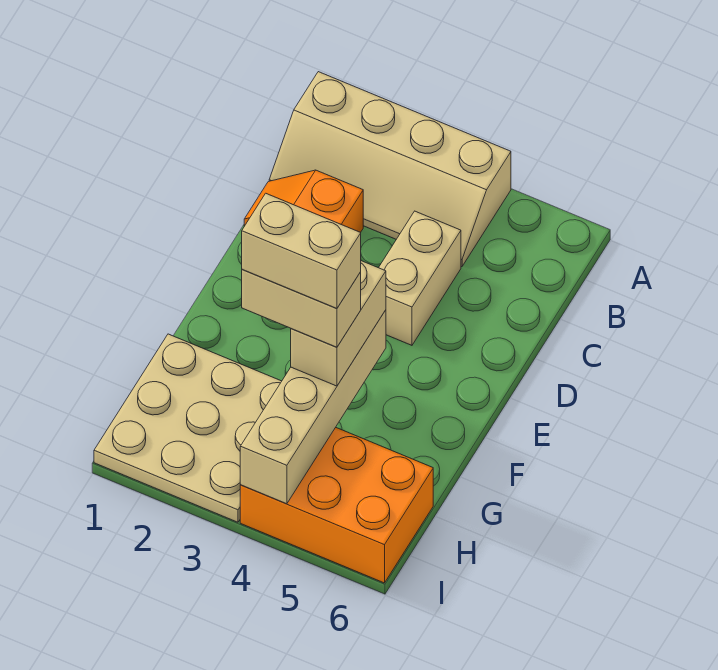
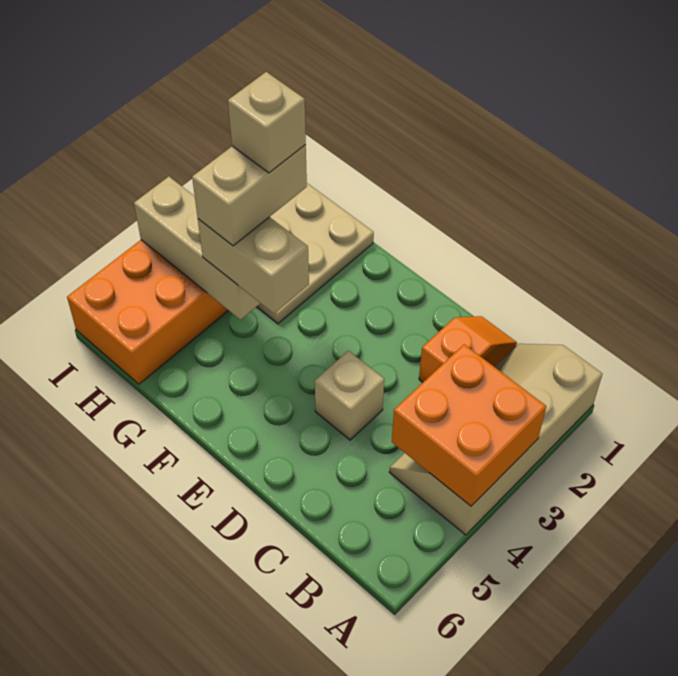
none -> orange 2x2 brick [392,344,546,506]
tan 1x2 brick [379,211,461,345] -> tan 1x1 brick [315,351,384,440]
tan 1x4 brick [240,310,386,504] -> tan 1x3 brick [134,177,260,320]
tan 1x2 brick [242,193,361,309] -> tan 1x1 brick [228,72,306,173]

